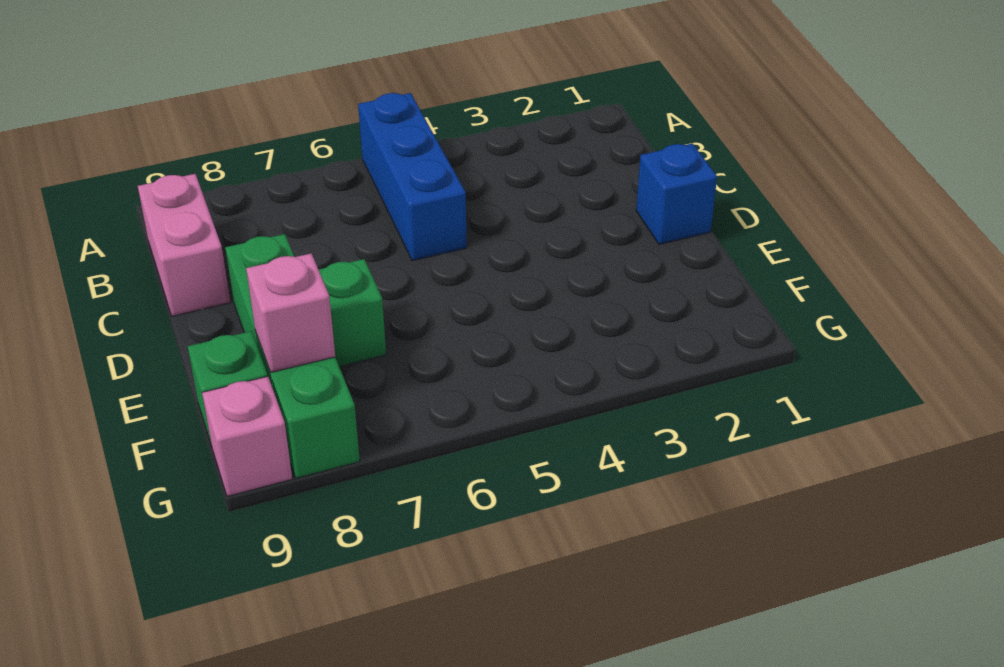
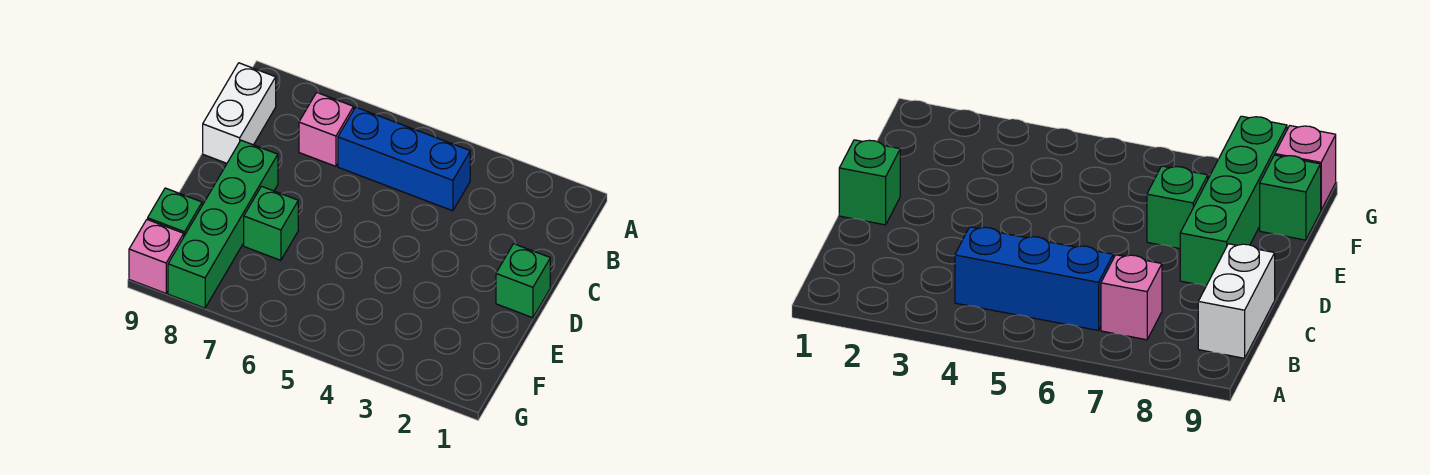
blue 1x3 brick [358,93,467,261] -> blue 1x3 brick turned to [338,107,470,211]
pink 1x2 brick [138,174,230,316] -> white 1x2 brick [203,63,276,163]
blue 1x1 brick [636,143,717,244] -> green 1x1 brick [496,244,550,318]
pink 1x1 brick [246,254,335,372] -> pink 1x1 brick moved to [299,92,354,166]

